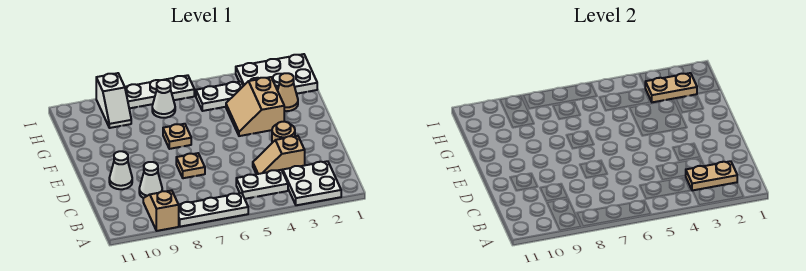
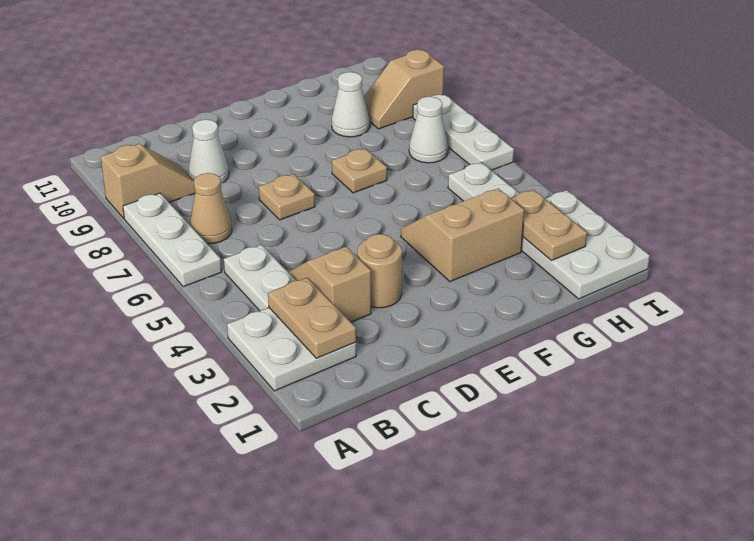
white 1x1 cone [109,151,132,189] -> white 1x1 cone moved to [332,72,370,137]
tan 1x1 cone [278,73,298,111] -> tan 1x1 cone moved to [190,173,232,244]
white 1x2 slope [96,73,131,128] -> tan 1x2 slope [364,50,444,129]

